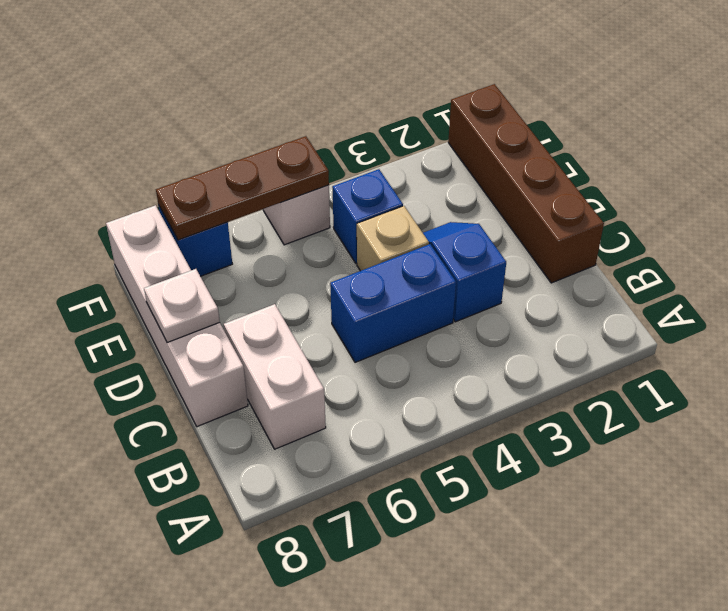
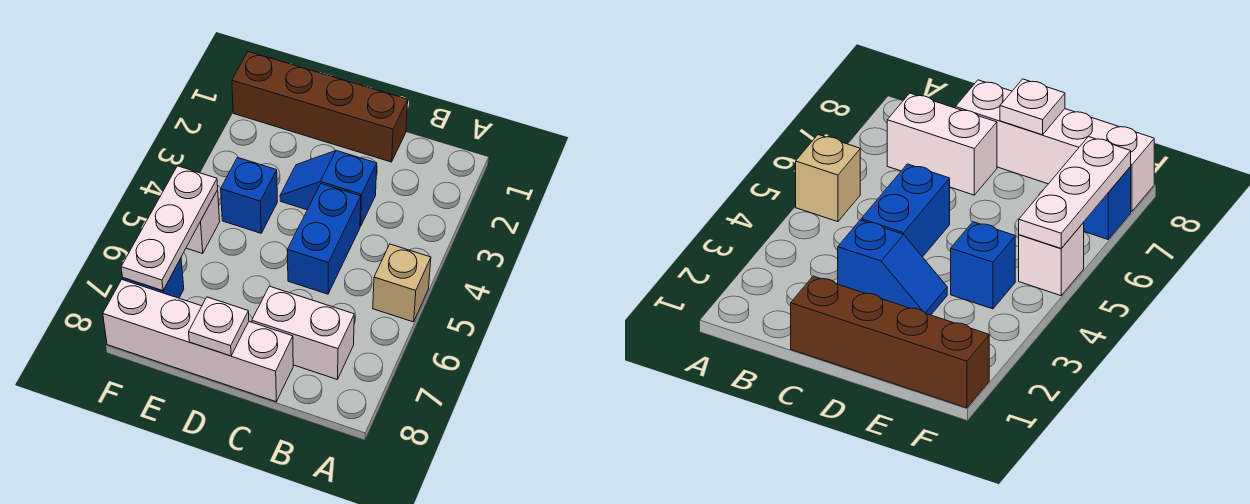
tan 1x1 brick [357,206,429,271] -> tan 1x1 brick moved to [373,244,431,322]
brown 1x3 plate [156,136,329,240] -> white 1x3 plate [121,166,218,291]

